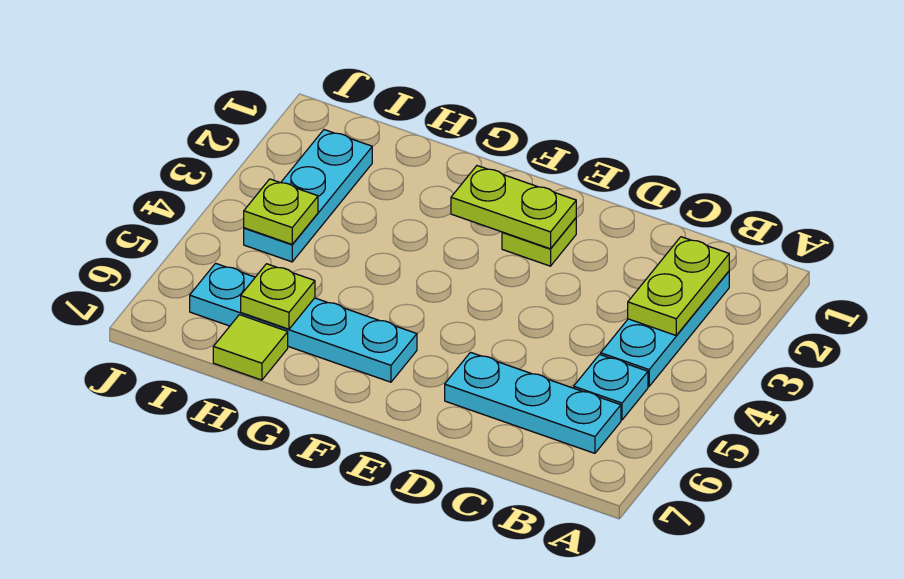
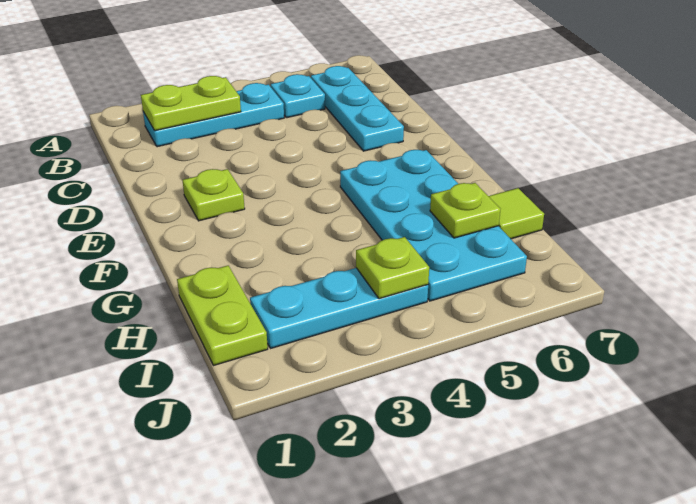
lime 1x2 plate [451,166,576,249] -> lime 1x2 plate moved to [177,266,268,366]
cyan 1x4 plate [190,263,417,382] -> cyan 2x4 plate [340,150,527,301]

